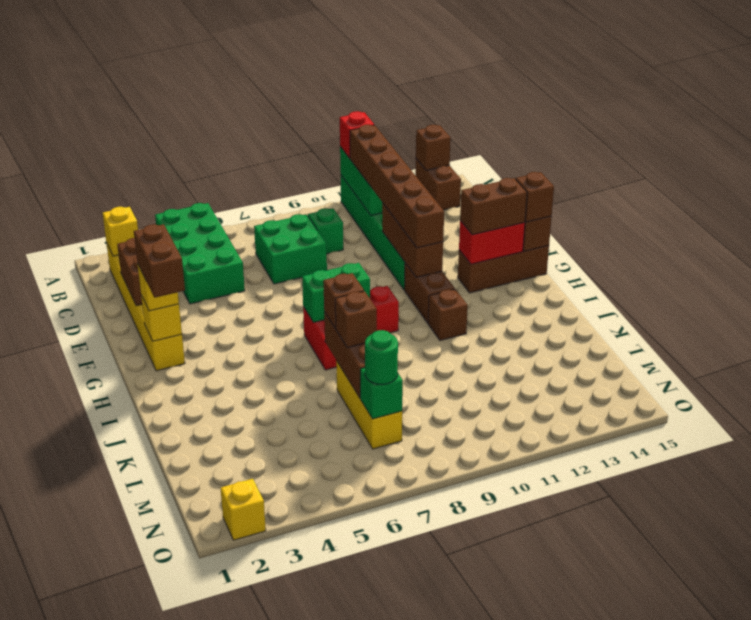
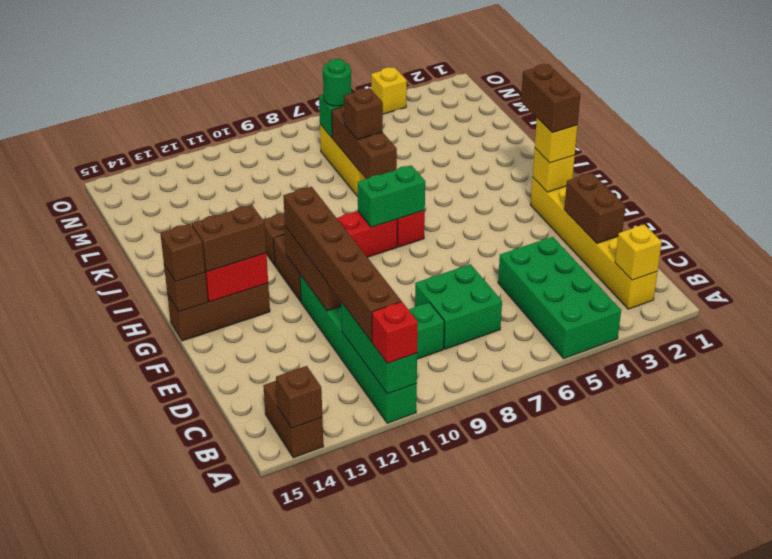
brown 1x1 brick [323,273,364,328] -> none
yellow 1x1 brick [220,479,266,540] -> yellow 1x1 brick moved to [371,67,407,114]

